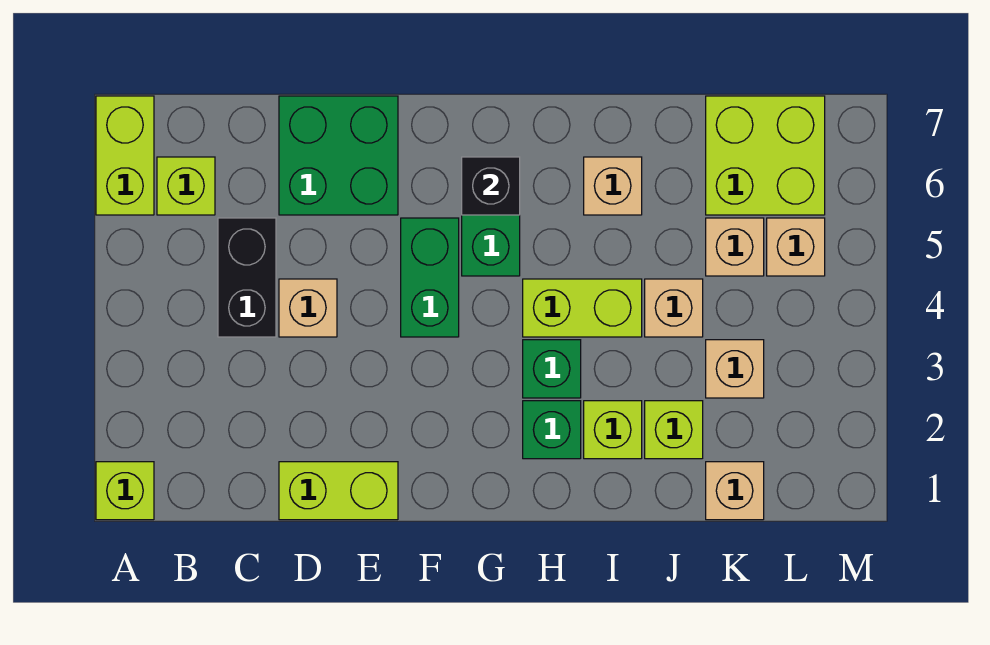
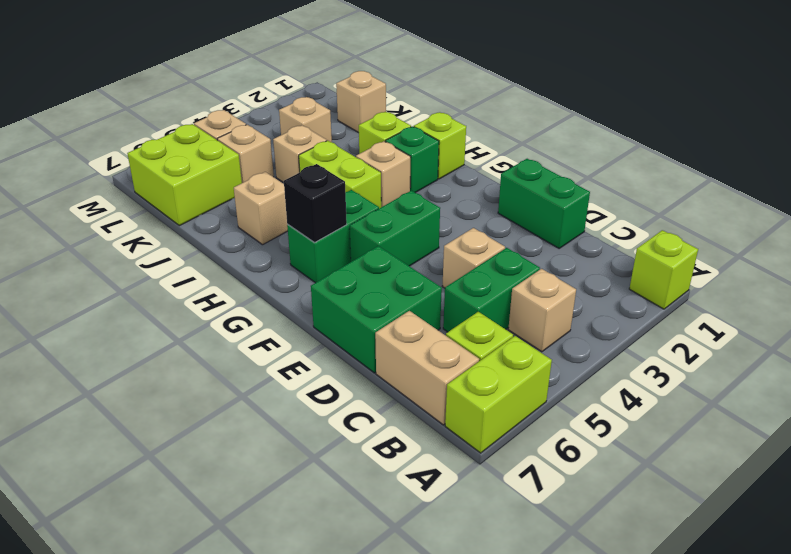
none -> tan 1x1 brick [508,269,576,352]
none -> tan 1x2 brick [375,311,479,425]
black 1x2 brick [218,218,276,337] -> green 1x2 brick [443,248,540,332]
lime 1x2 brick [279,462,398,520] -> green 1x2 brick [498,159,590,248]
green 1x1 brick [523,340,581,398] -> tan 1x1 brick [356,141,411,207]
lime 1x1 brick [645,401,703,459] -> lime 1x1 brick moved to [414,112,466,179]

